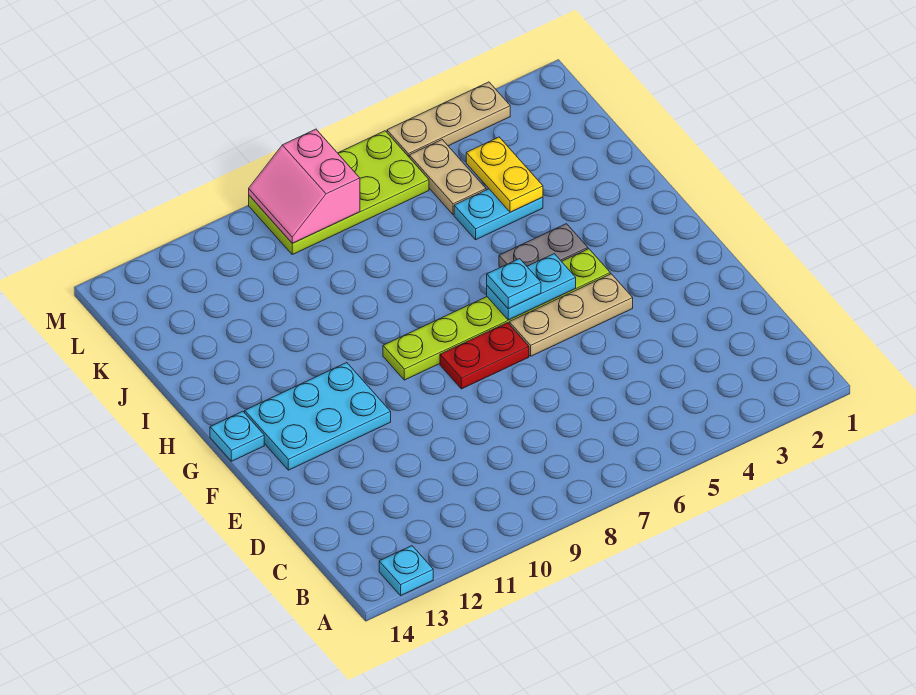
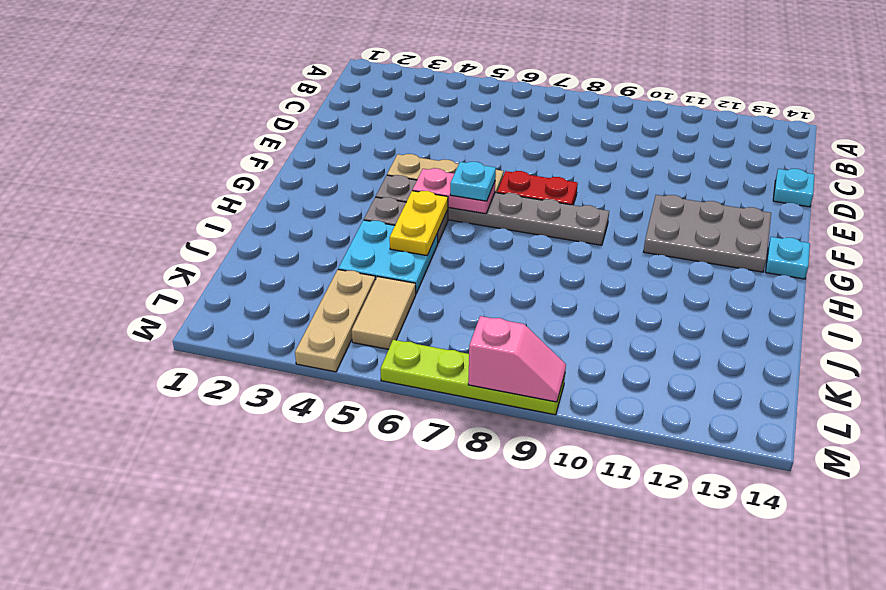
cyan 1x1 plate [379,546,433,595] -> cyan 1x1 plate moved to [773,169,815,207]
cyan 2x3 plate [245,363,391,470] -> grey 2x3 plate [644,195,771,272]
lime 1x6 plate [383,249,610,380] -> grey 1x6 plate [376,175,609,245]
cyan 1x2 plate [487,254,576,320] -> pink 1x2 plate [412,168,495,214]
cyan 1x2 plate [454,189,543,240] -> cyan 2x2 plate [338,220,438,293]
yellow 1x2 plate [466,137,543,212] -> yellow 1x2 plate moved to [390,191,448,256]
tan 1x2 plate [409,140,486,215] -> tan 1x2 tile [352,277,416,349]
lime 2x4 plate [249,131,429,255] -> lime 1x4 plate [380,340,565,415]
pink 2x2 slope [249,129,360,243] -> pink 1x2 slope [468,316,566,402]
tan 1x3 plate [387,82,510,157] -> tan 1x3 plate turned to [295,270,376,372]

